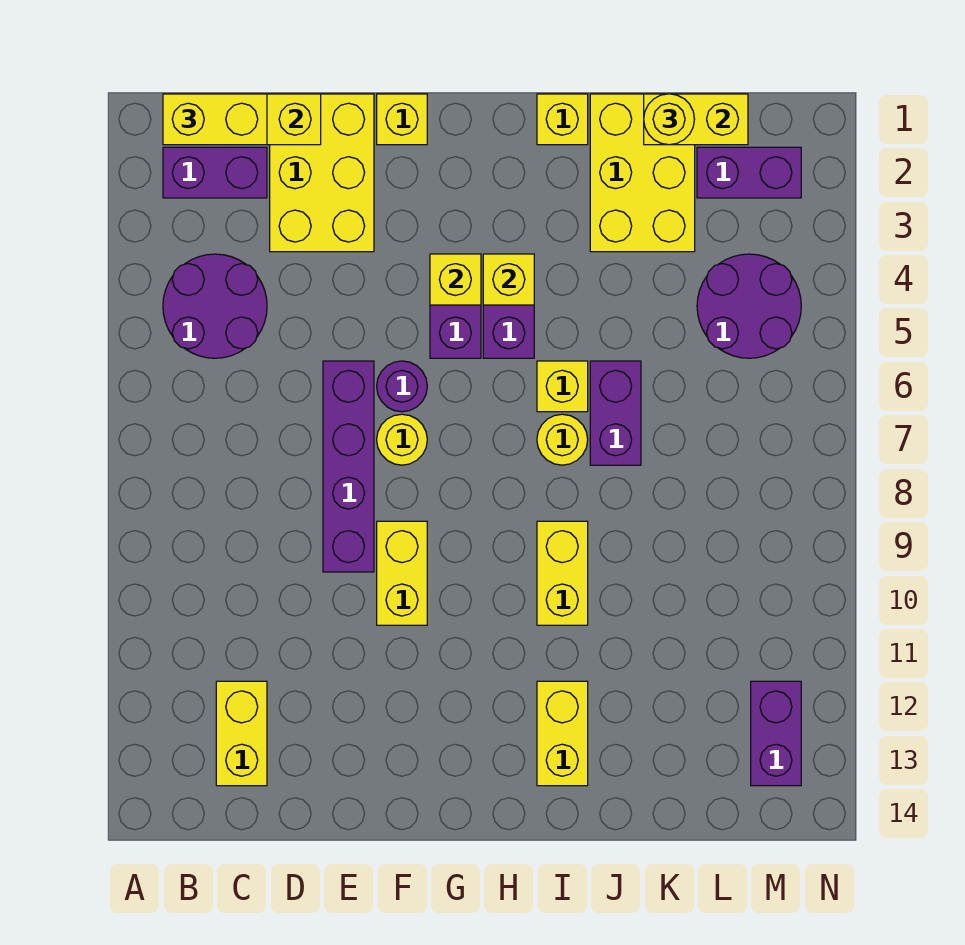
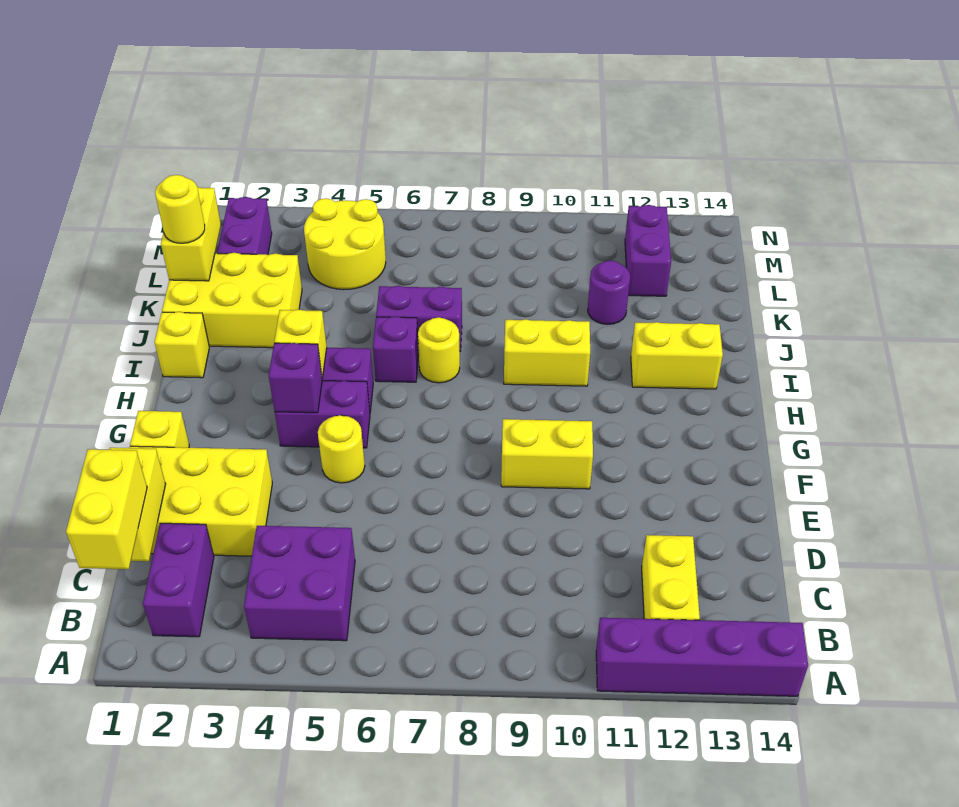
purple 2x2 round brick [163,254,267,358] -> purple 2x2 brick [244,526,355,641]
yellow 1x2 brick [216,681,267,786] -> yellow 1x2 brick turned to [642,535,700,620]
purple 1x4 brick [323,361,374,572] -> purple 1x4 brick moved to [596,618,808,696]
purple 1x1 round brick [377,361,427,412] -> purple 1x1 round brick moved to [588,260,630,324]
yellow 1x1 round brick [377,414,427,465] -> yellow 1x1 round brick moved to [318,415,365,483]
yellow 1x1 brick [430,254,481,305] -> purple 1x1 brick [269,343,322,413]
yellow 1x1 brick [537,361,588,412] -> purple 1x1 brick [373,317,419,382]
purple 2x2 round brick [697,254,801,358] -> yellow 2x2 round brick [304,198,386,290]
purple 1x2 brick [751,681,801,786] -> purple 1x2 brick turned to [625,205,671,296]

